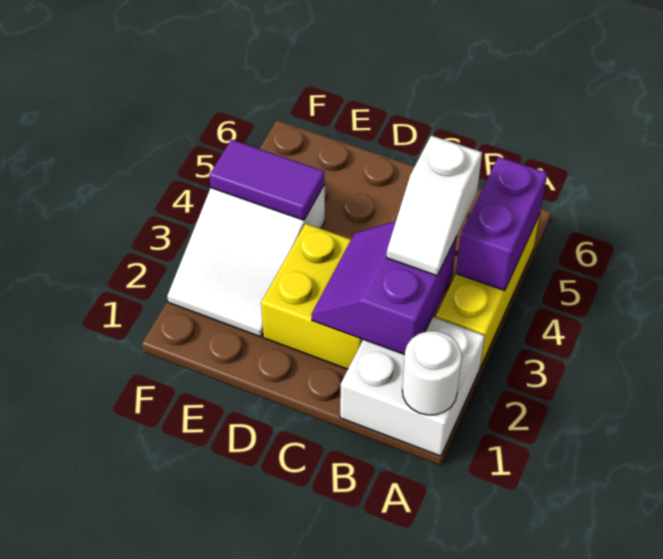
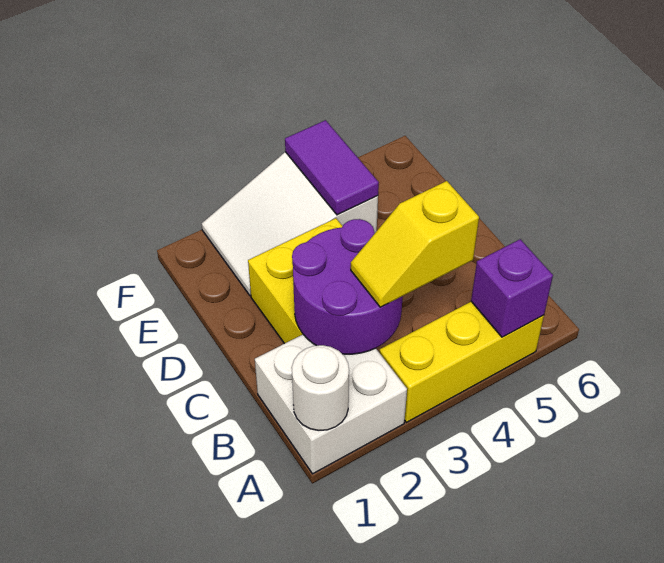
purple 1x2 brick [456,157,547,291] -> purple 1x1 brick [471,239,553,337]
purple 2x2 slope [311,221,457,355] -> purple 2x2 round brick [292,219,403,354]
white 1x2 slope [387,135,482,276] -> yellow 1x2 slope [351,181,479,307]

